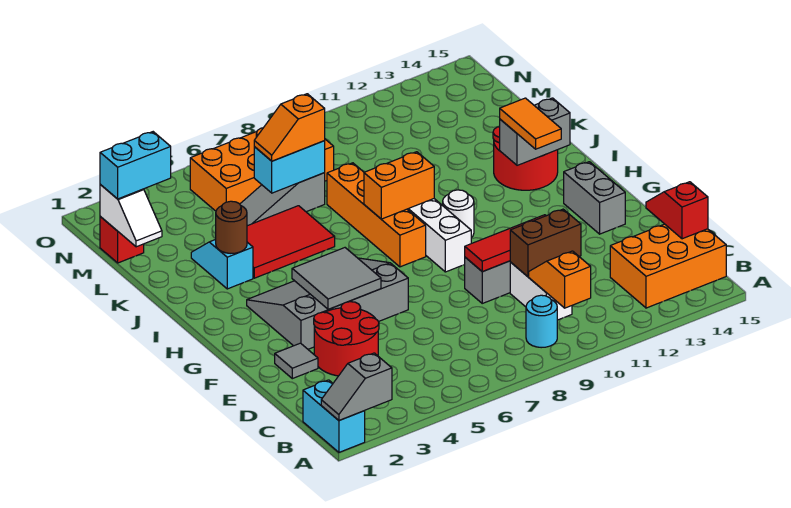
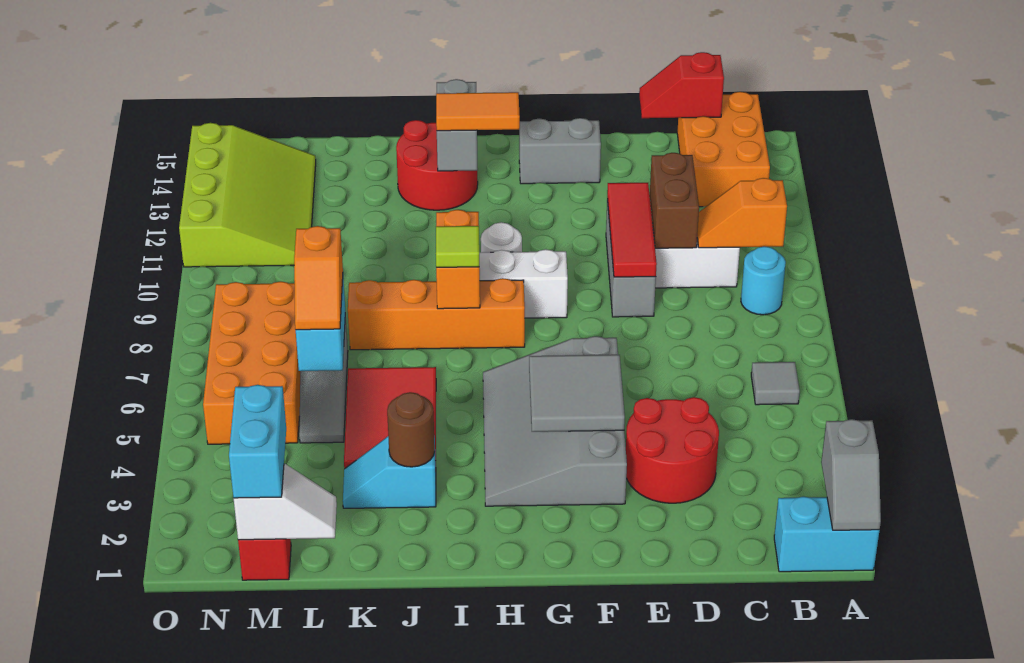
grey 1x1 tile [275,343,318,379] -> grey 1x1 tile moved to [751,362,800,405]
none -> lime 1x1 tile [436,226,479,267]
none -> lime 3x4 slope [179,123,316,267]

